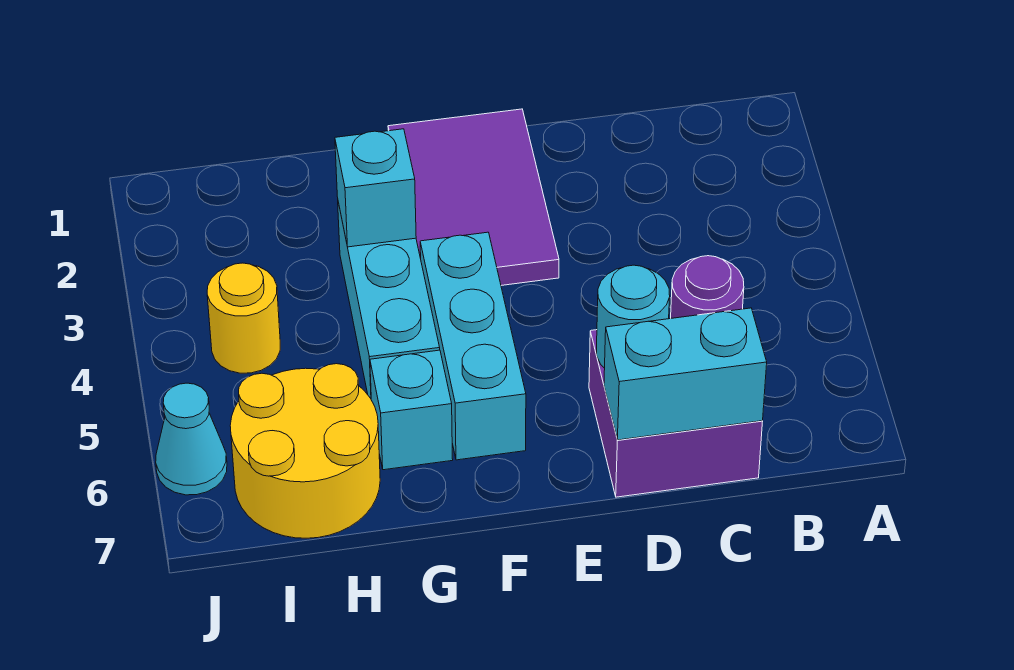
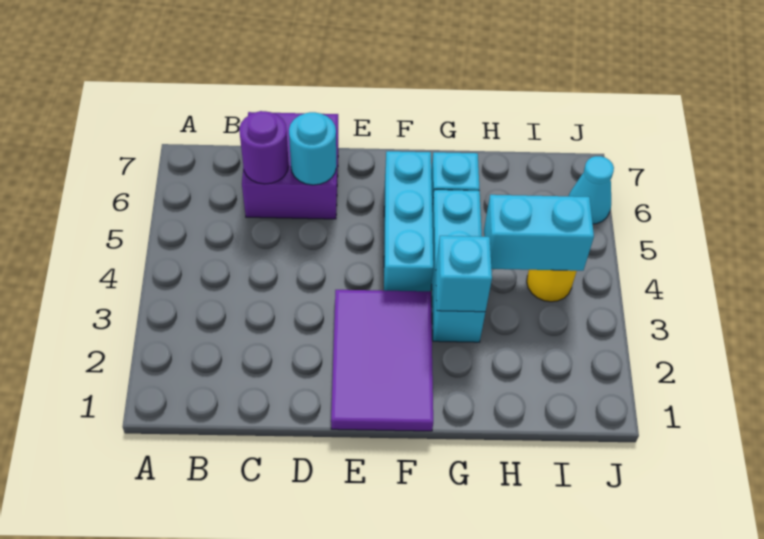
cyan 1x2 brick [604,308,767,440] -> cyan 1x2 brick moved to [484,195,594,271]
yellow 2x2 round brick [230,364,380,538] -> none

